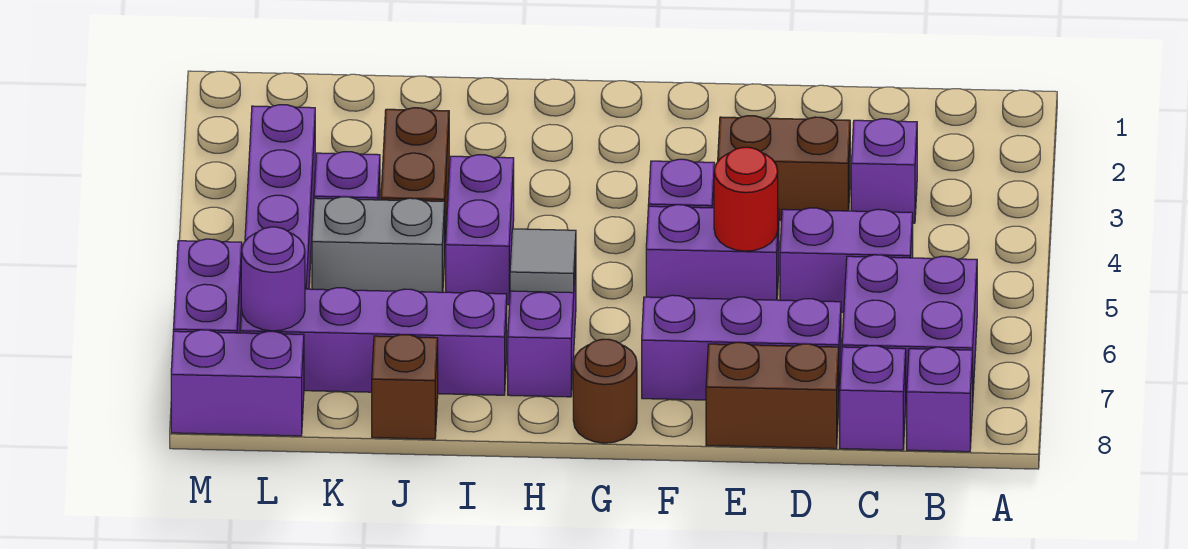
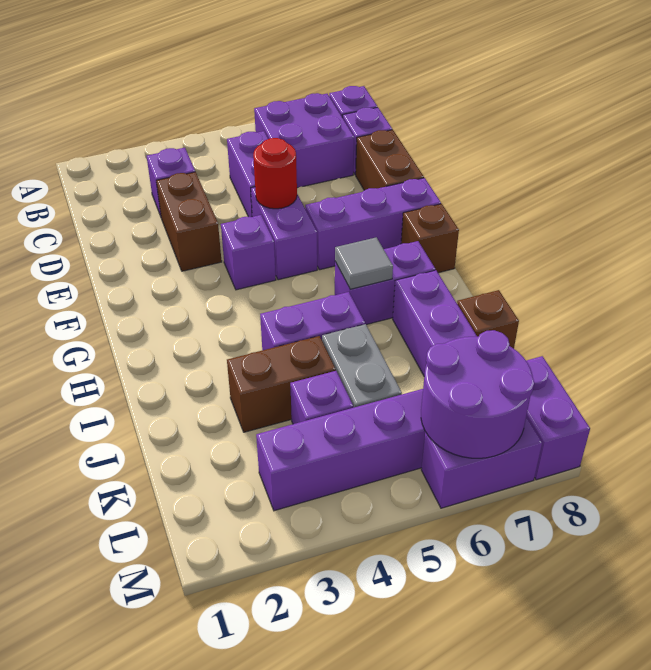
purple 1x3 brick [642,295,841,400] -> purple 1x3 brick turned to [305,178,441,270]
brown 1x1 round brick [573,339,637,443] -> brown 1x1 brick [401,204,459,273]
purple 1x1 round brick [241,227,305,331] -> purple 2x2 round brick [421,330,534,458]

